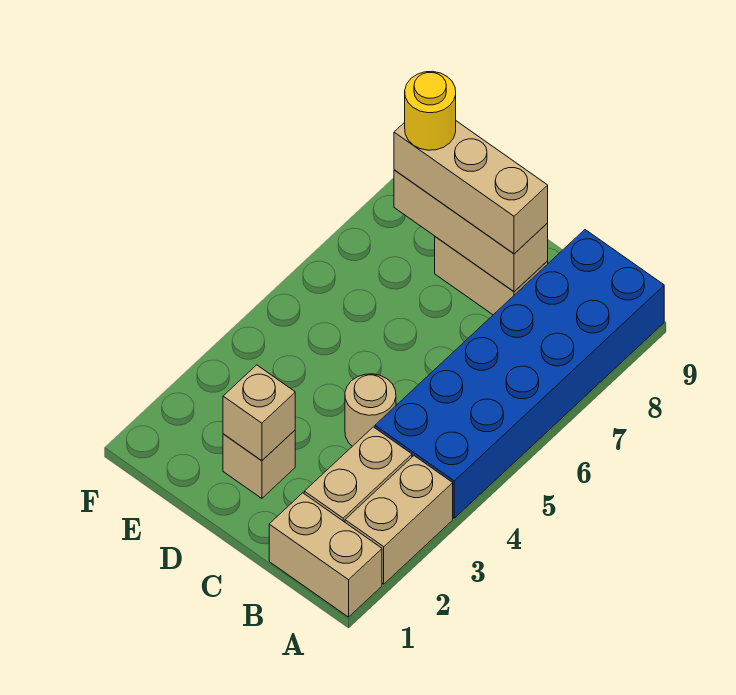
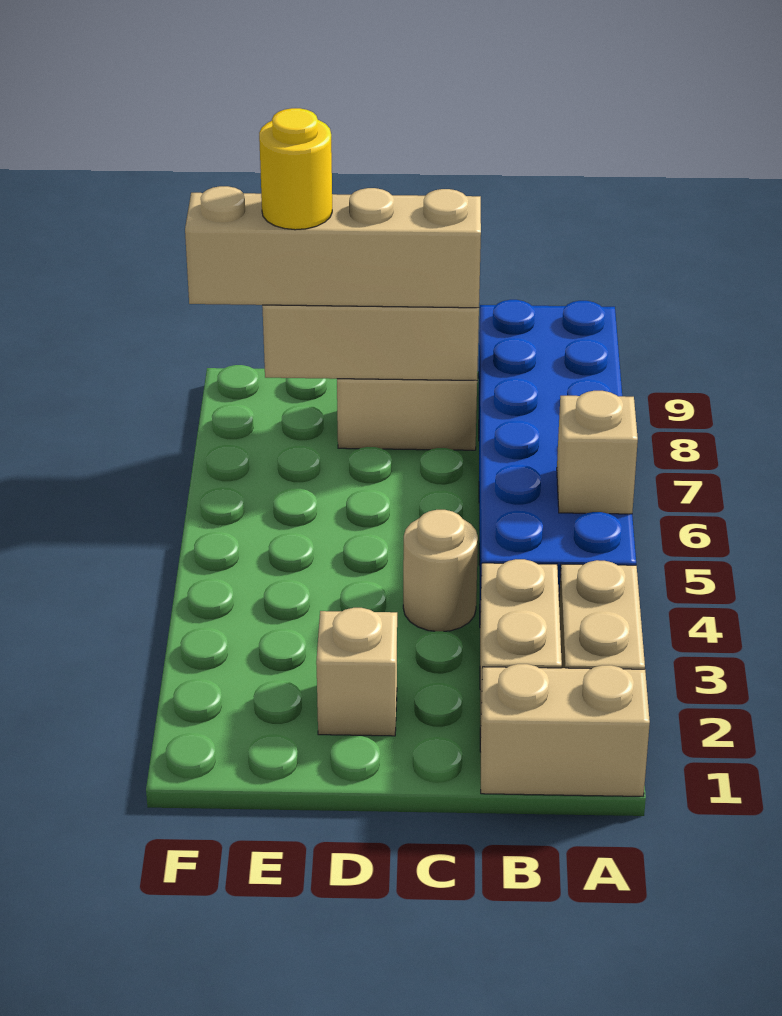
tan 1x3 brick [394,121,548,254] -> tan 1x4 brick [185,186,481,308]
tan 1x1 brick [223,365,295,461] -> tan 1x1 brick moved to [557,391,638,514]

